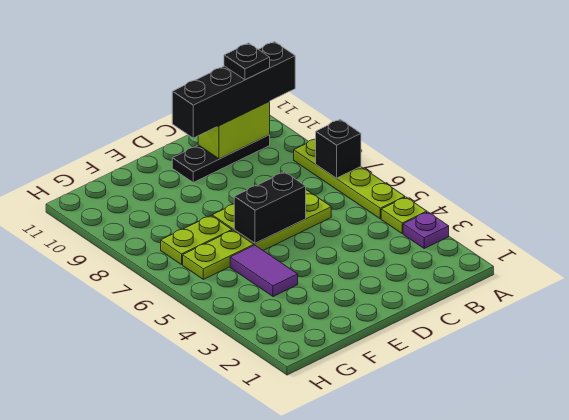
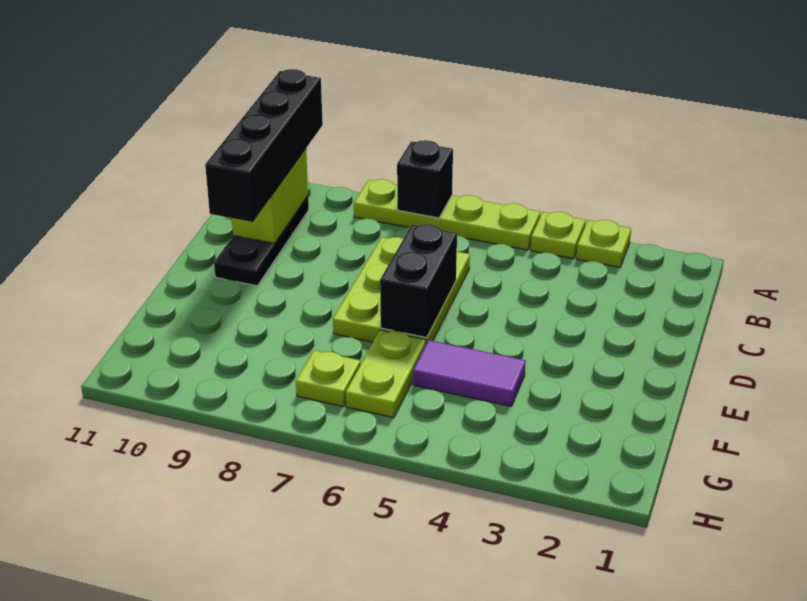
purple 1x1 plate [403,212,449,248] -> lime 1x1 plate [576,220,631,268]
black 1x1 plate [224,43,270,80] -> none
lime 1x2 plate [161,216,232,265] -> lime 1x1 plate [296,350,360,407]

